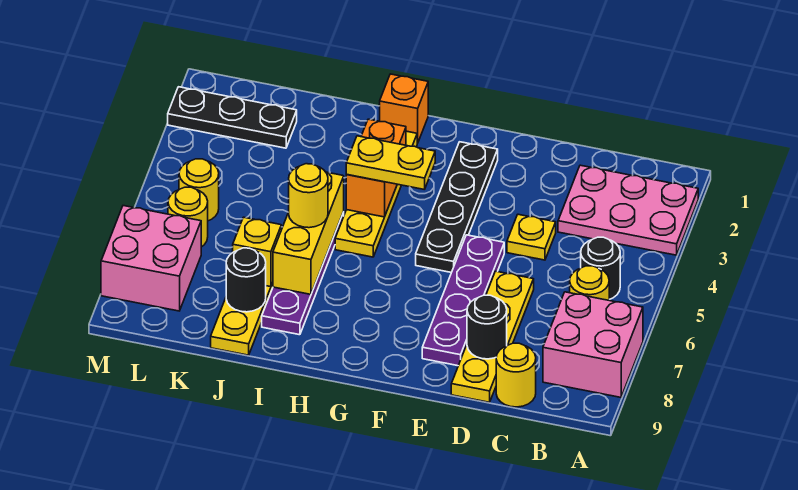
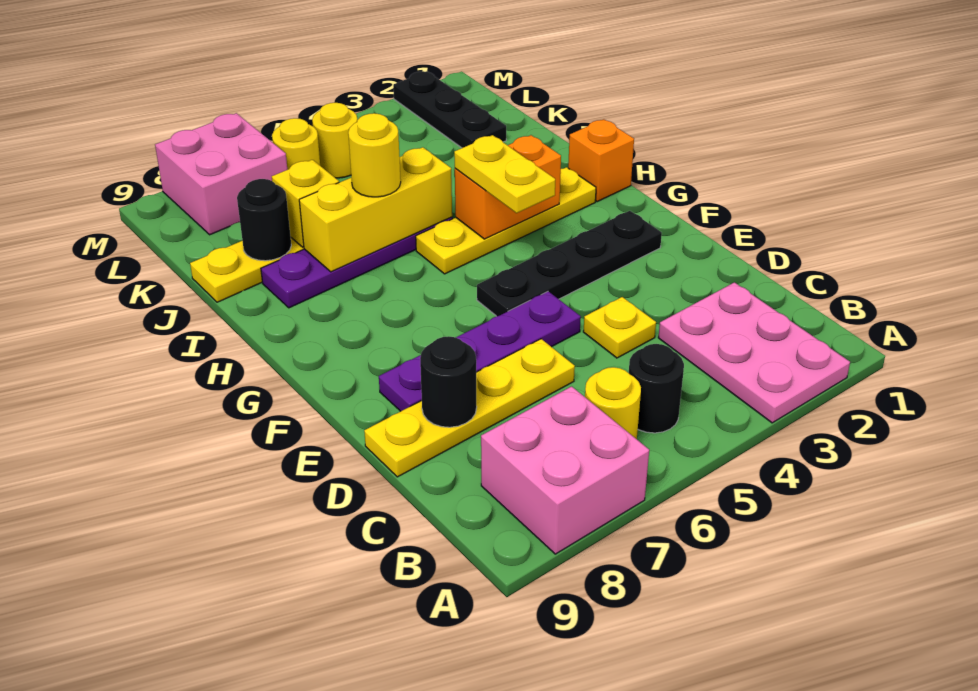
yellow 1x1 round brick [496,343,536,407] -> none

